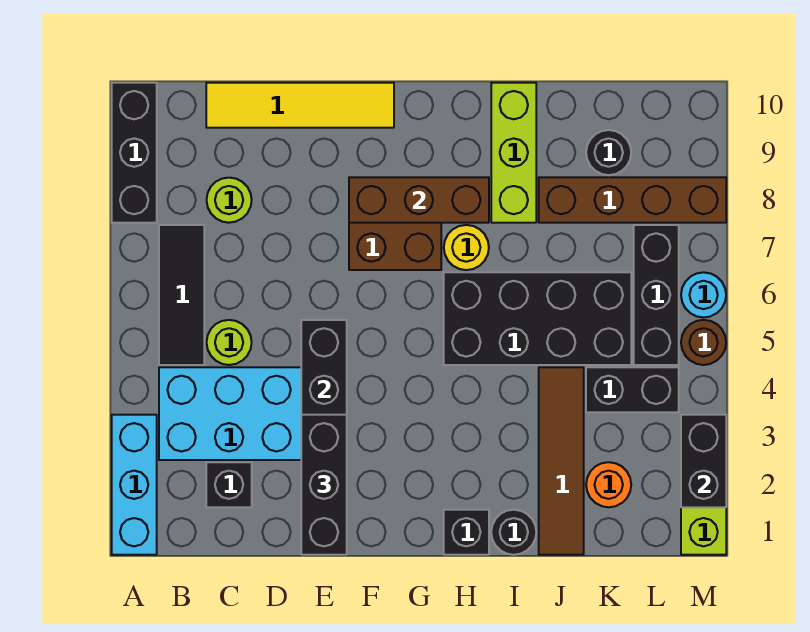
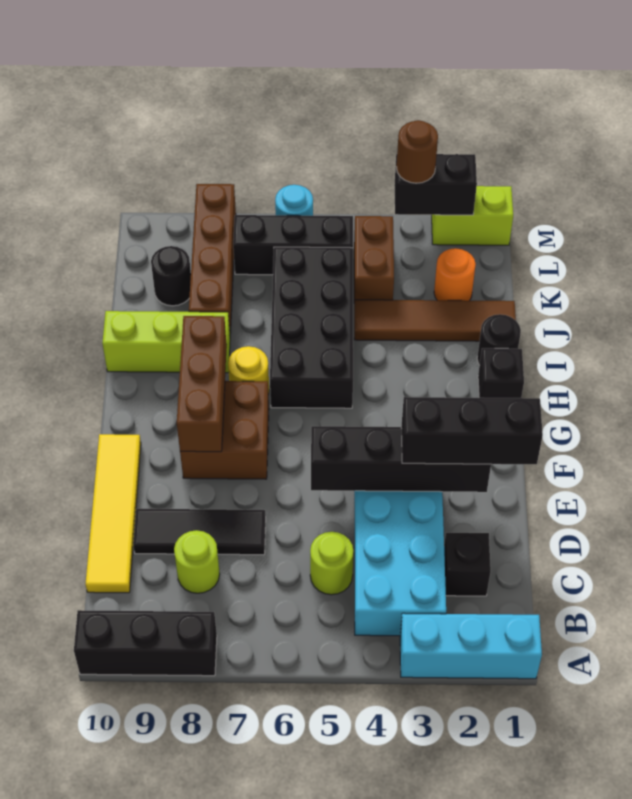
black 1x3 tile [159,225,204,365] -> black 1x3 tile moved to [133,509,266,555]
black 1x2 brick [586,367,679,412] -> brown 1x2 brick [354,216,394,300]
brown 1x1 round brick [681,320,726,365] -> brown 1x1 round brick moved to [397,120,438,183]

